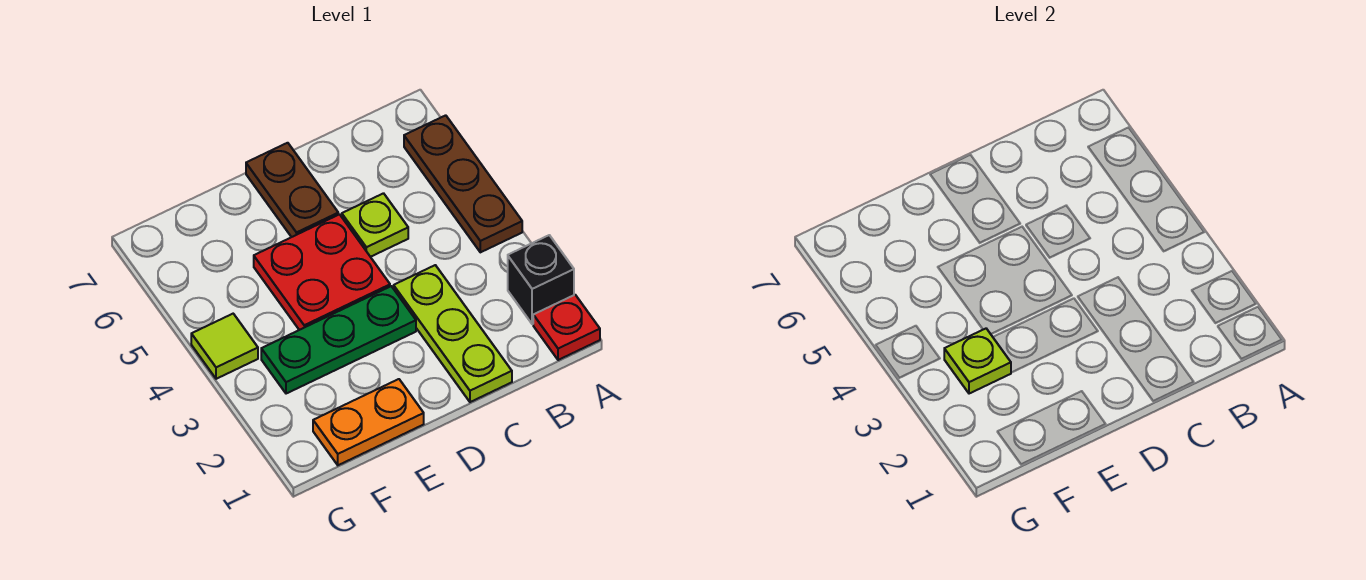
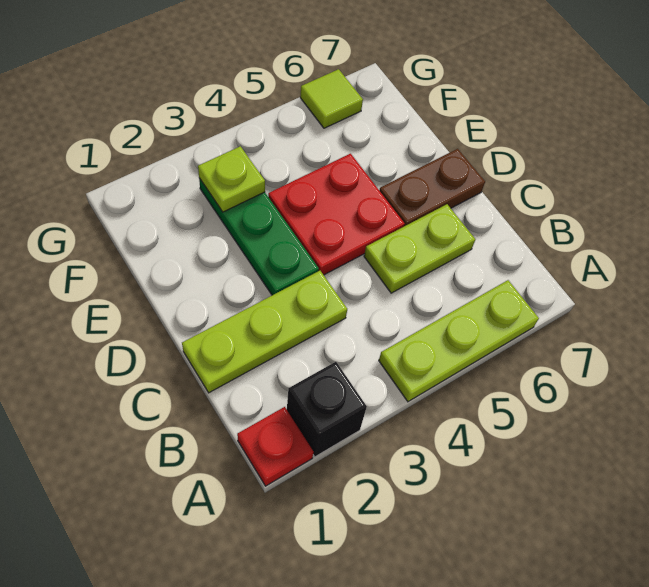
brown 1x3 plate [404,115,522,252] -> lime 1x3 plate [379,280,539,402]
lime 1x1 plate [342,193,408,257] -> lime 1x2 plate [364,204,475,293]
orange 1x2 plate [313,379,424,465] -> none
lime 1x1 tile [191,314,258,379] -> lime 1x1 tile moved to [300,69,363,128]

